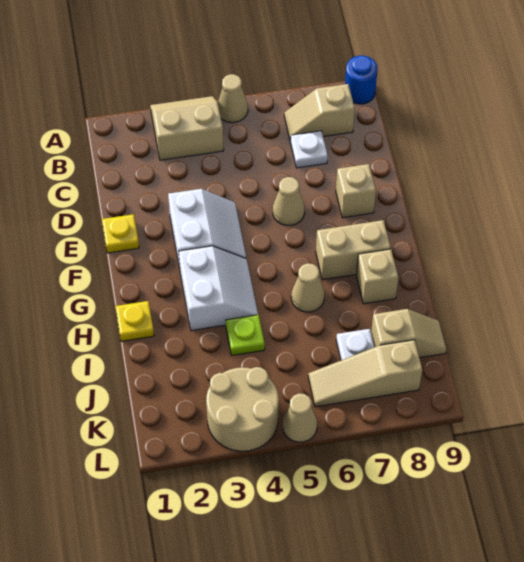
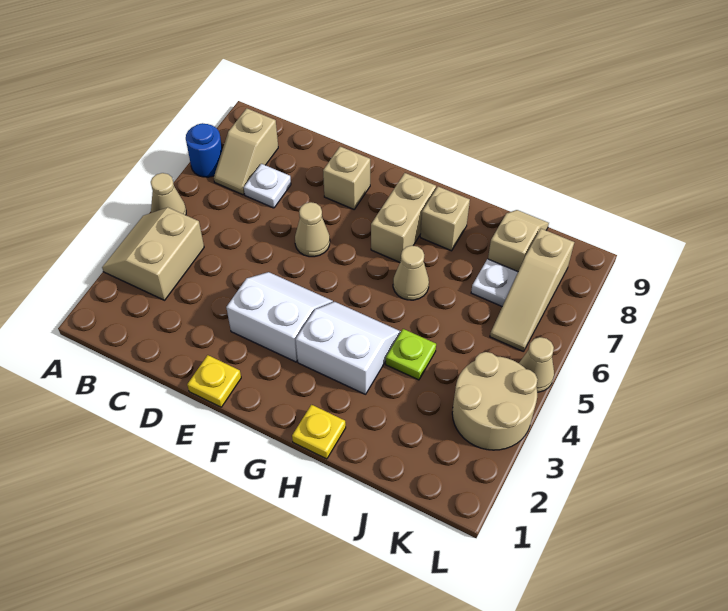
blue 1x1 round brick [345,56,377,104] -> blue 1x1 round brick moved to [186,123,222,177]

